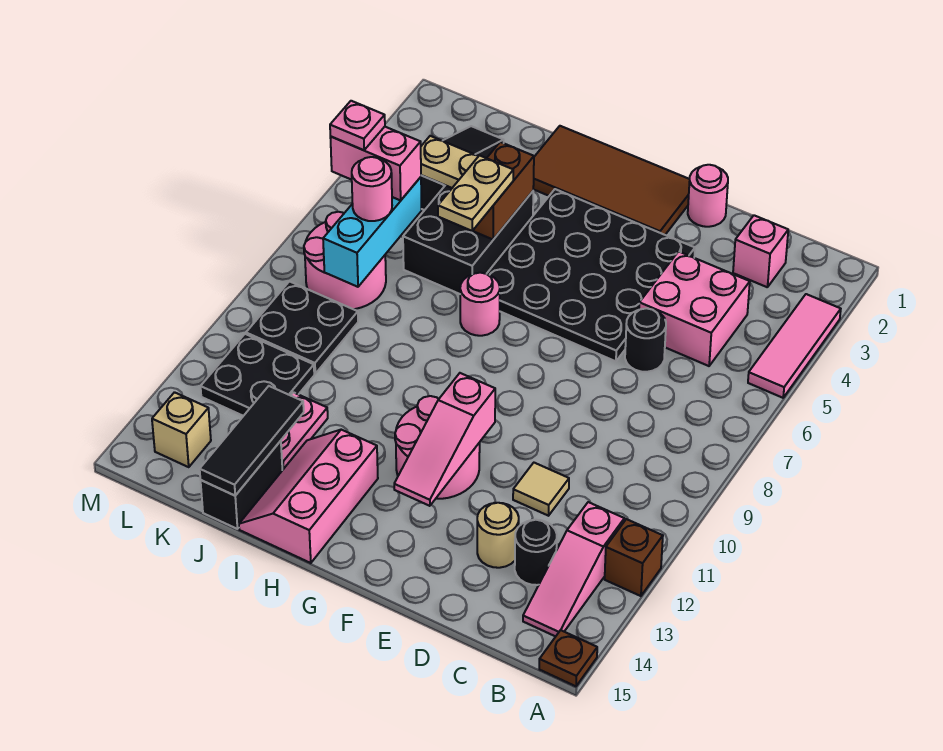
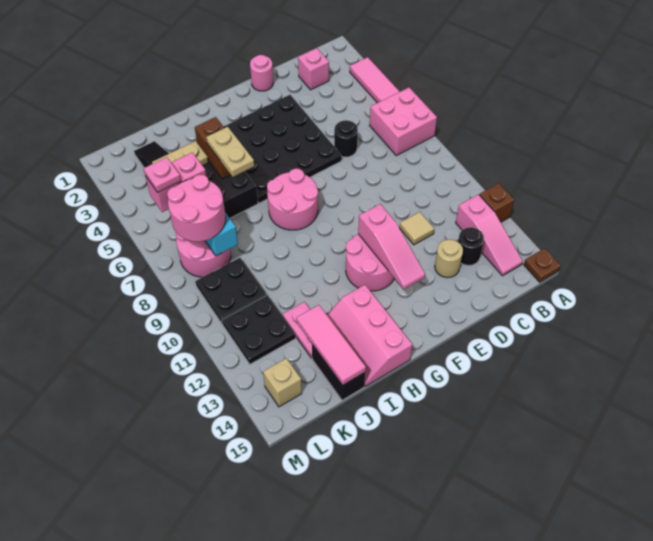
pink 2x2 brick [639,251,750,366] -> pink 2x2 brick moved to [370,88,437,156]
brown 2x4 tile [533,126,690,235] -> none
pink 1x1 round brick [460,273,500,336] -> pink 2x2 round brick [267,168,318,230]
black 1x3 tile [200,386,304,496] -> pink 1x3 tile [296,305,366,385]
pink 1x1 round brick [352,157,392,221] -> pink 2x2 round brick [167,175,226,242]

